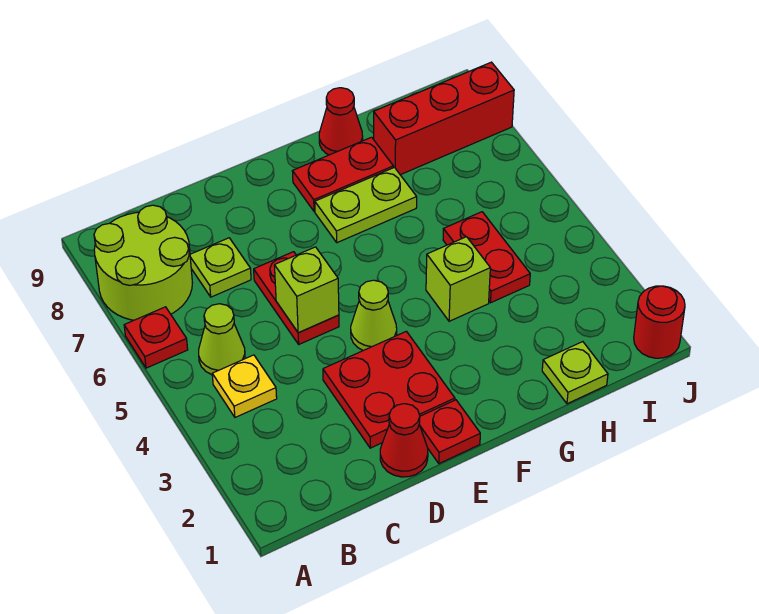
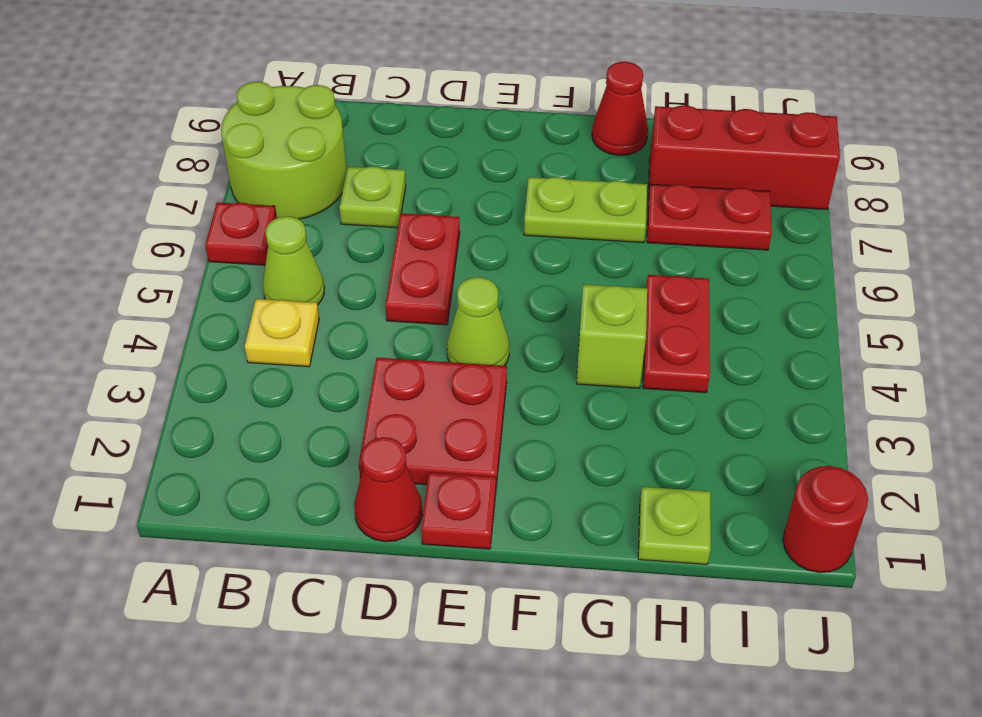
lime 1x1 brick [274,247,339,333] -> none
red 1x2 plate [292,137,393,211] -> red 1x2 plate moved to [647,184,772,250]

